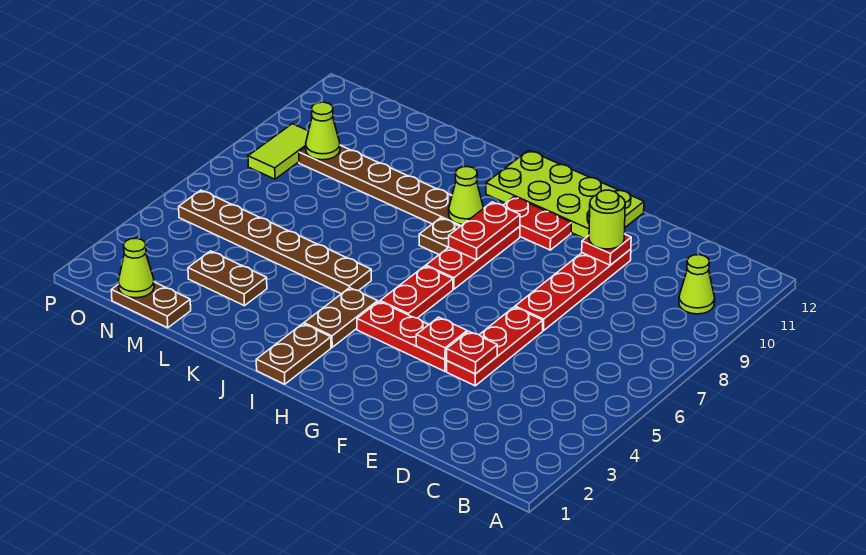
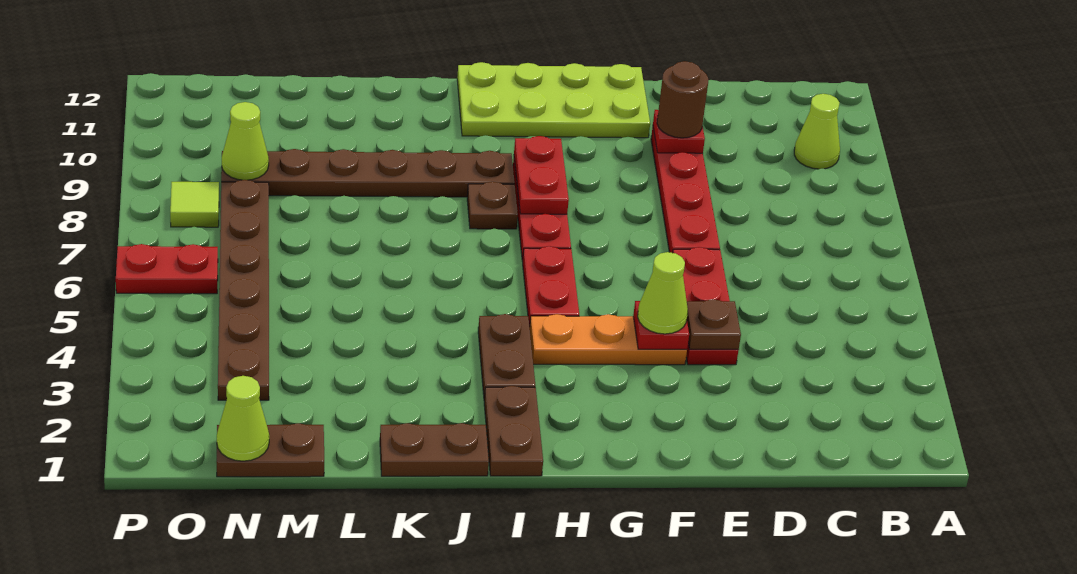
red 1x1 plate [447,331,497,374] -> brown 1x1 plate [687,299,741,349]
lime 1x1 round brick [589,190,625,249] -> brown 1x1 round brick [657,61,708,138]
red 1x3 plate [357,302,447,371] -> orange 1x3 plate [530,314,687,365]
red 1x2 plate [503,197,571,250] -> red 1x2 plate moved to [116,244,218,294]
lime 1x1 cone [449,167,483,225] -> lime 1x1 cone moved to [638,252,688,334]
brown 1x6 plate [179,190,371,294] -> brown 1x6 plate turned to [218,180,269,400]
brown 1x2 plate [188,251,267,306] -> brown 1x2 plate moved to [380,423,489,476]
lime 1x2 tile [248,124,309,179] -> lime 1x1 tile [170,182,219,227]

